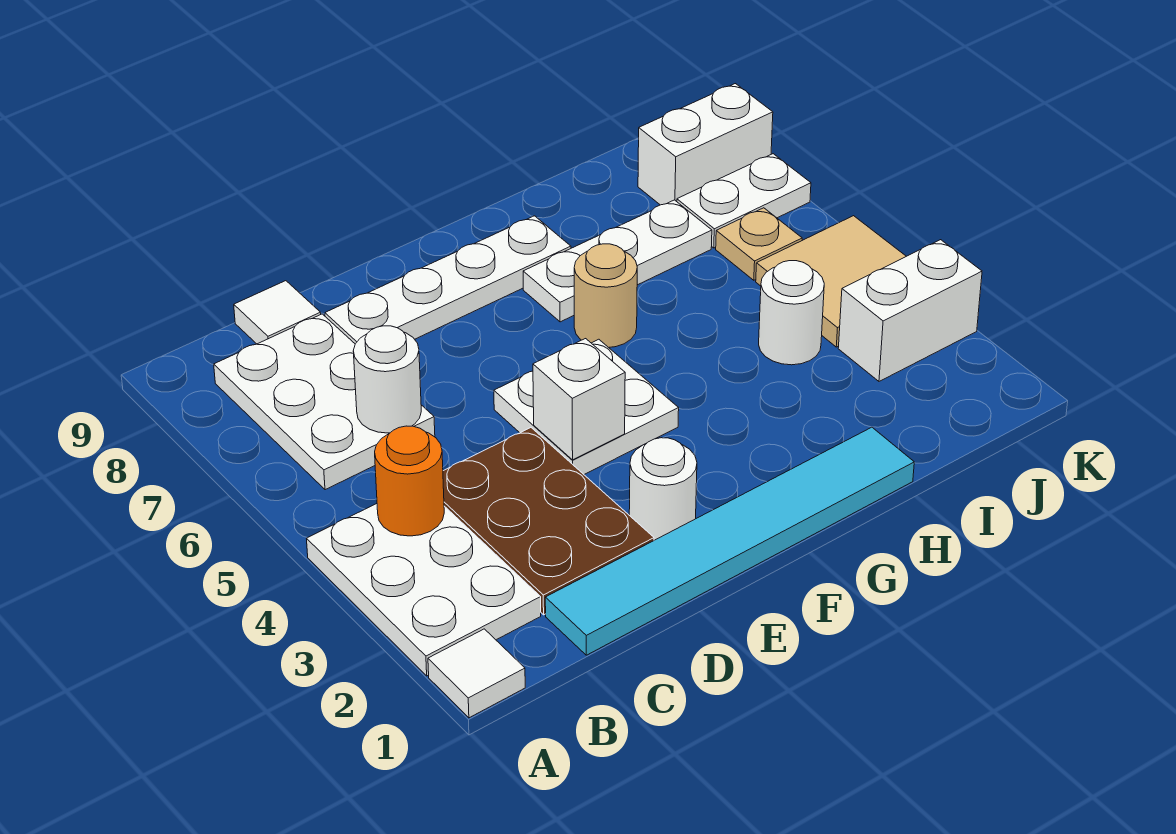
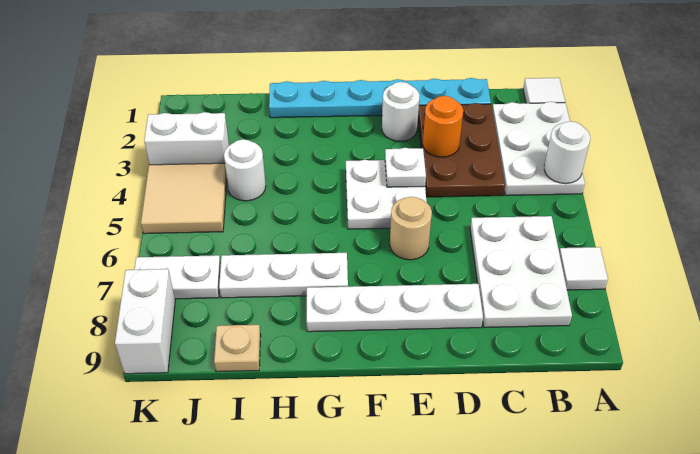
orange 1x1 round brick [375,426,444,536] -> orange 1x1 round brick moved to [423,96,463,157]
cyan 1x6 tile [545,427,914,655] -> cyan 1x6 plate [269,78,491,118]
white 1x1 round brick [353,326,421,433] -> white 1x1 round brick moved to [544,121,590,184]
white 1x1 tile [234,281,321,344] -> white 1x1 tile moved to [559,247,608,290]
white 1x1 brick [533,339,625,460] -> white 1x1 plate [385,148,426,187]
tan 1x1 round brick [574,244,637,347] -> tan 1x1 round brick moved to [390,197,432,260]
tan 1x1 plate [716,208,802,280] -> tan 1x1 plate moved to [214,325,261,372]
white 1x2 brick [638,84,773,205] -> white 1x2 brick turned to [115,269,175,374]

